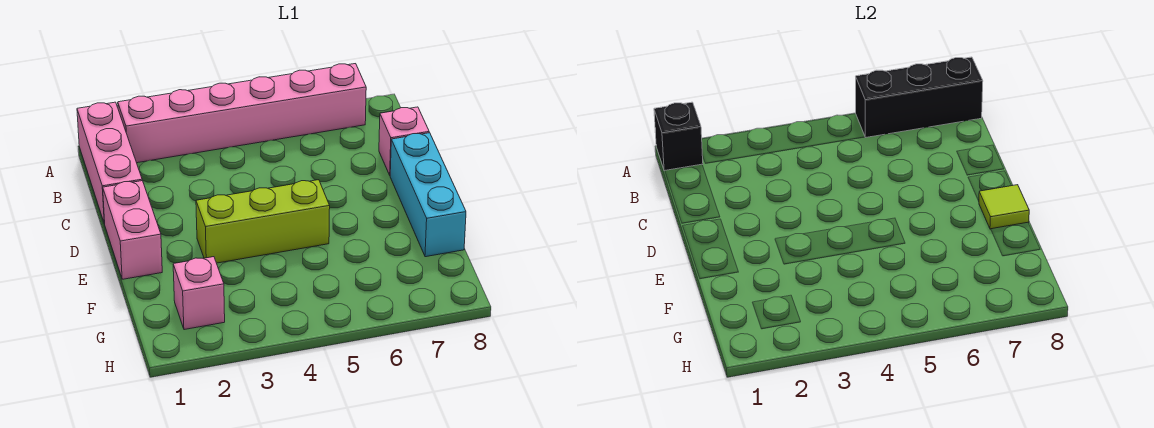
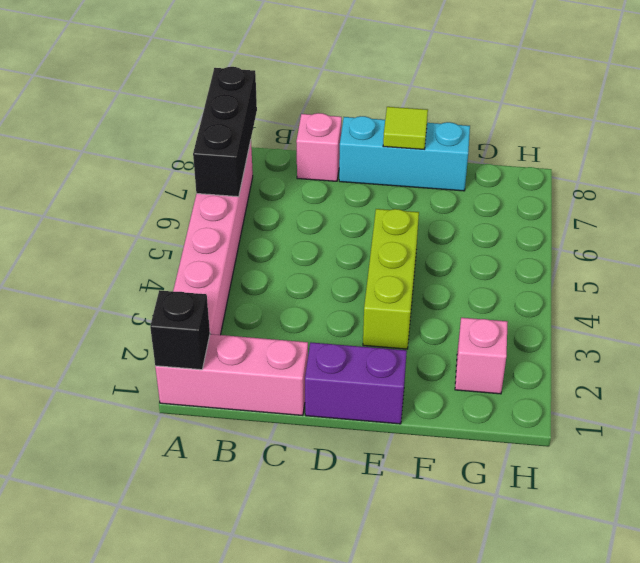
pink 1x2 brick [103,181,162,279] -> purple 1x2 brick [305,343,407,424]

